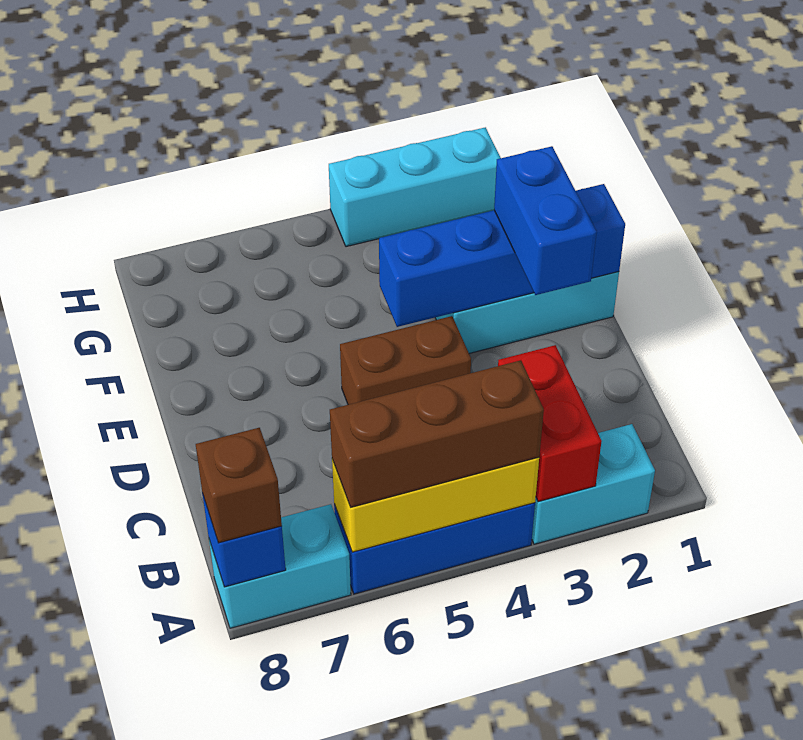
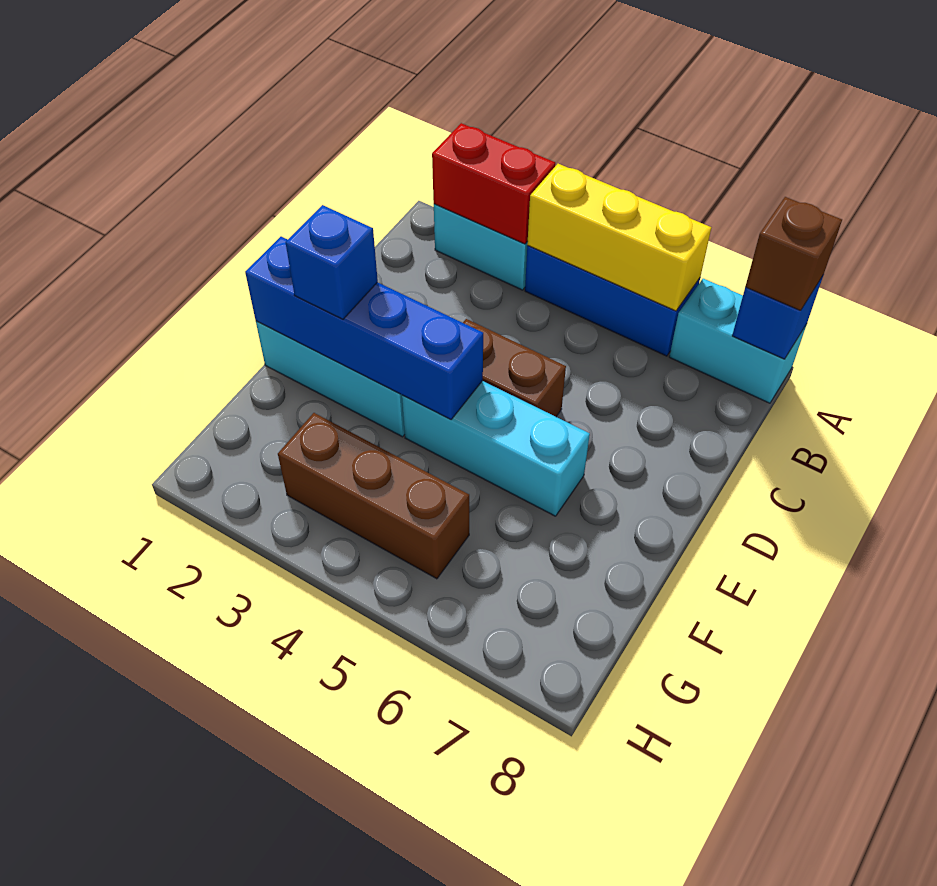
red 1x2 brick [498,345,602,502] -> red 1x2 brick turned to [432,123,555,244]
brown 1x3 brick [330,360,544,507] -> brown 1x3 brick moved to [278,413,469,579]
blue 1x2 brick [494,146,597,295] -> blue 1x1 brick [285,205,378,319]
cyan 1x3 brick [329,127,501,247] -> cyan 1x3 brick moved to [402,381,590,516]

